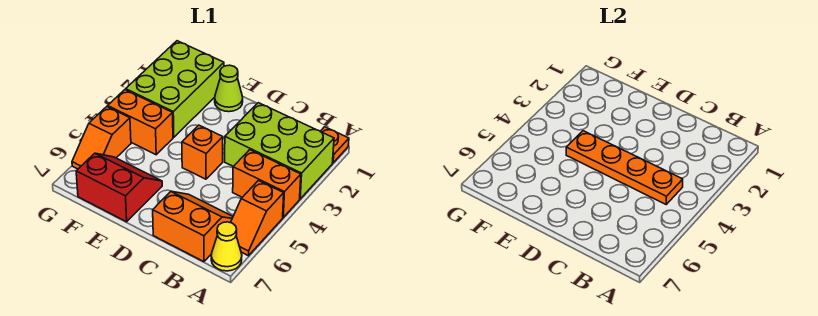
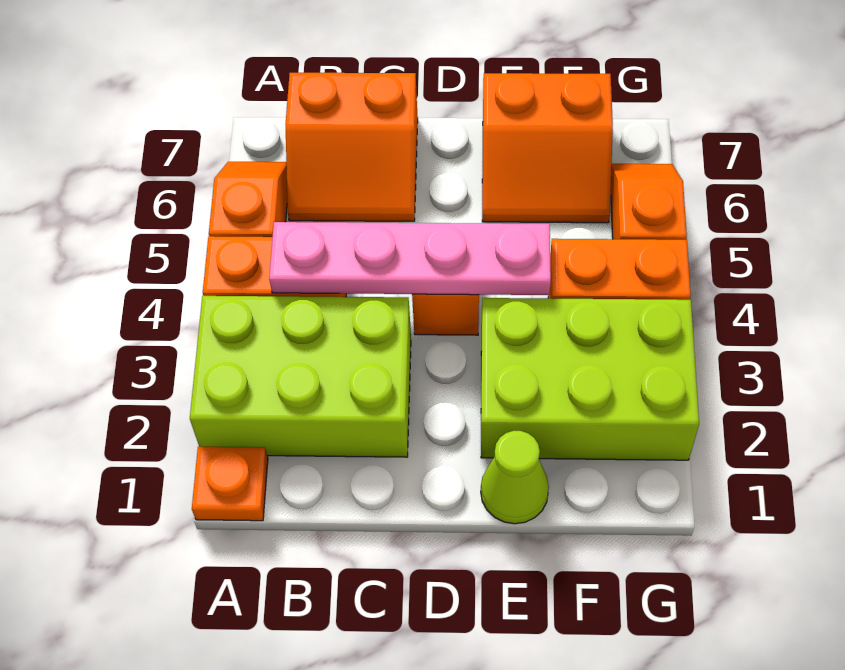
yellow 1x1 cone [211,222,242,271] -> none
orange 1x4 plate [566,131,683,204] -> pink 1x4 plate [269,222,551,295]
red 2x2 slope [76,153,162,222] -> orange 2x2 slope [482,73,613,223]
lime 2x3 brick [126,41,224,137] -> lime 2x3 brick turned to [481,298,699,460]

